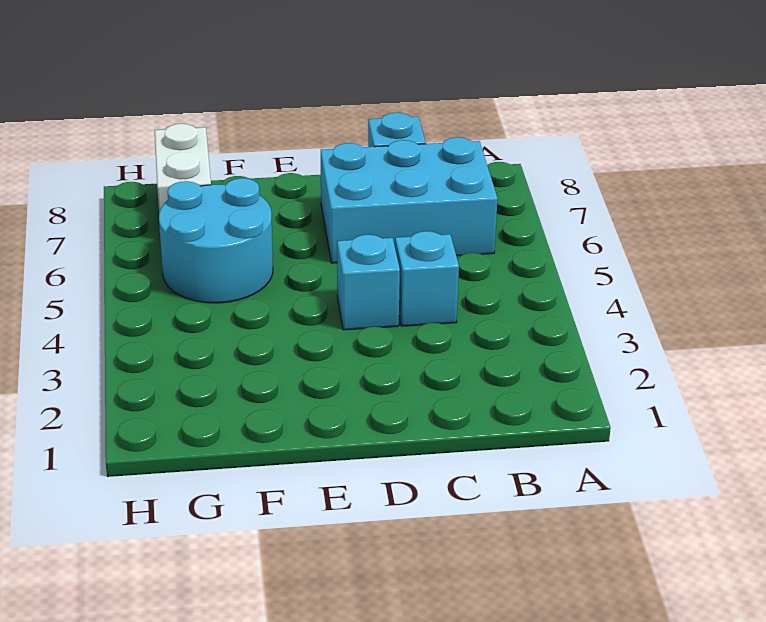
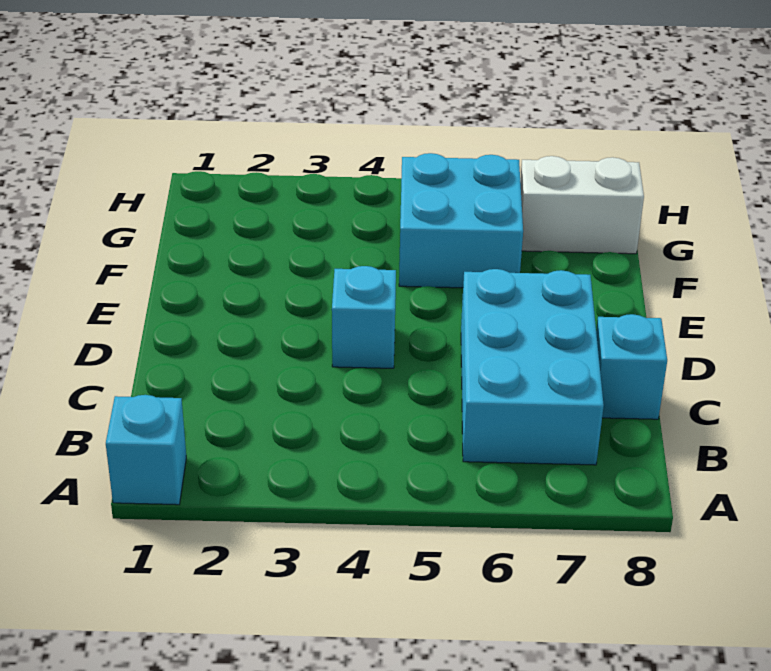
cyan 1x1 brick [395,231,459,326] -> cyan 1x1 brick moved to [106,395,186,505]
cyan 2x2 round brick [159,178,273,303] -> cyan 2x2 brick [399,153,523,288]

